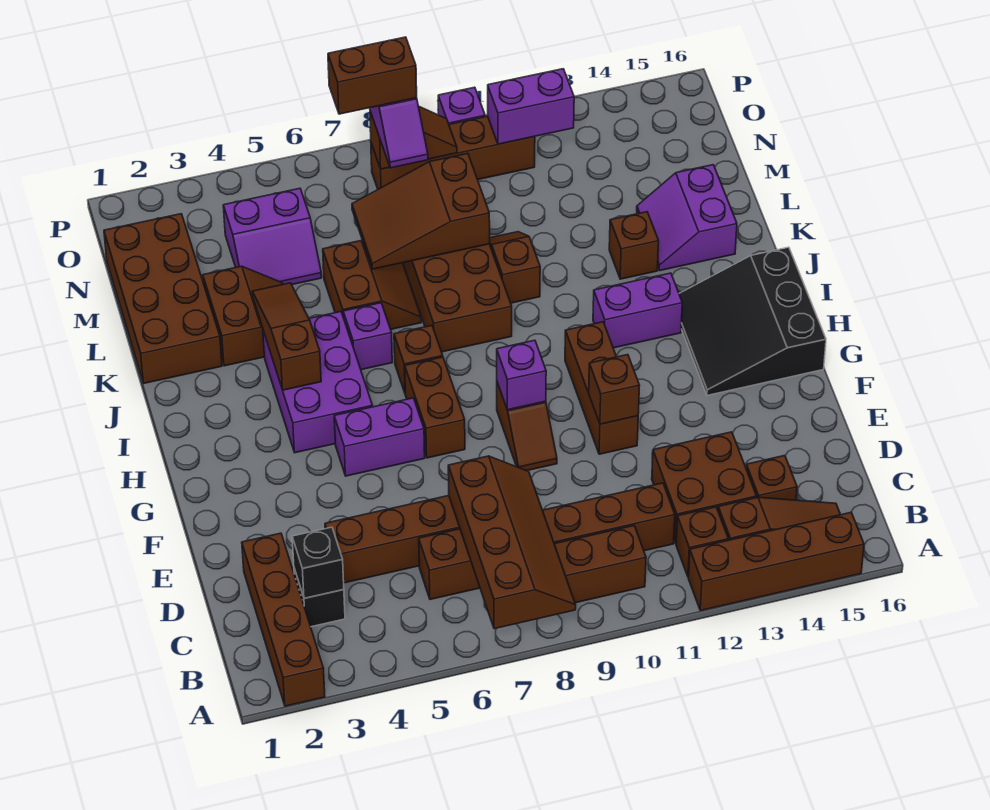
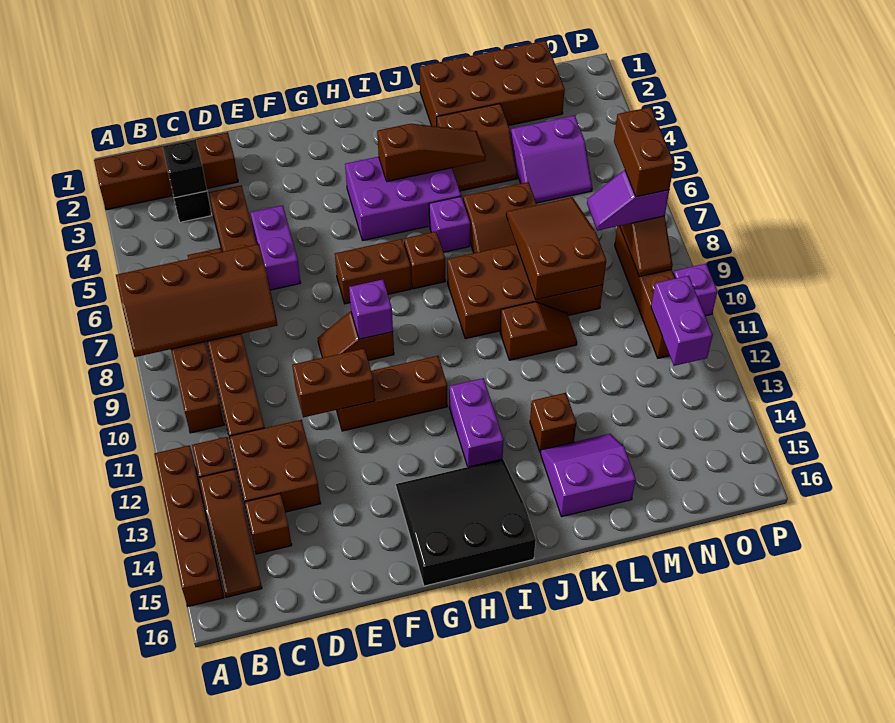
brown 1x1 brick [589,355,640,424] -> brown 1x2 brick [292,349,375,417]
purple 1x2 brick [334,398,425,476] -> purple 1x2 brick moved to [250,205,301,290]
purple 2x2 slope [223,188,322,285] -> purple 2x2 slope turned to [511,115,592,203]

